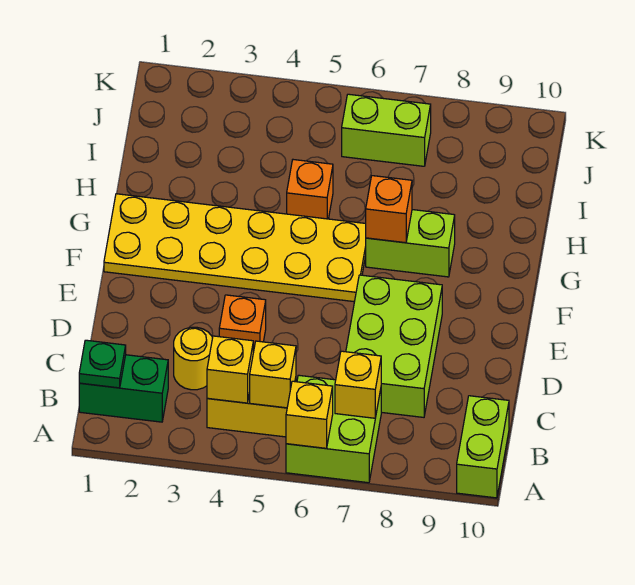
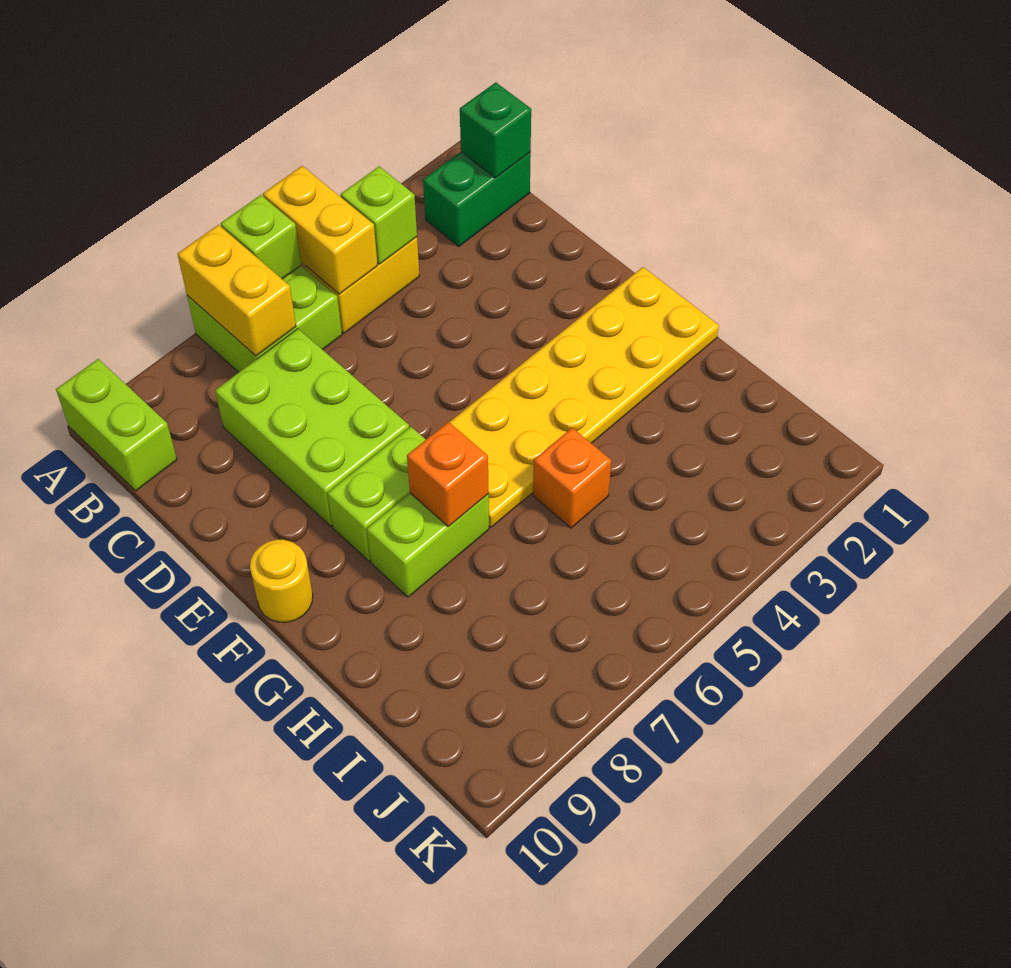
yellow 1x1 brick [286,381,333,448] -> lime 1x1 brick [221,195,301,279]
green 1x1 plate [79,340,126,388] -> green 1x1 brick [460,83,531,178]
yellow 1x1 brick [207,336,253,403] -> lime 1x1 brick [341,166,417,264]
yellow 1x1 brick [250,341,296,408] -> yellow 1x2 brick [263,166,378,294]
yellow 1x1 brick [335,351,381,418] -> yellow 1x2 brick [178,225,296,356]
yellow 1x1 round brick [174,327,213,390] -> yellow 1x1 round brick moved to [250,540,313,622]
orange 1x1 brick [219,295,266,352] -> none
lime 1x2 brick [342,94,431,166] -> lime 1x2 brick moved to [328,427,426,561]

